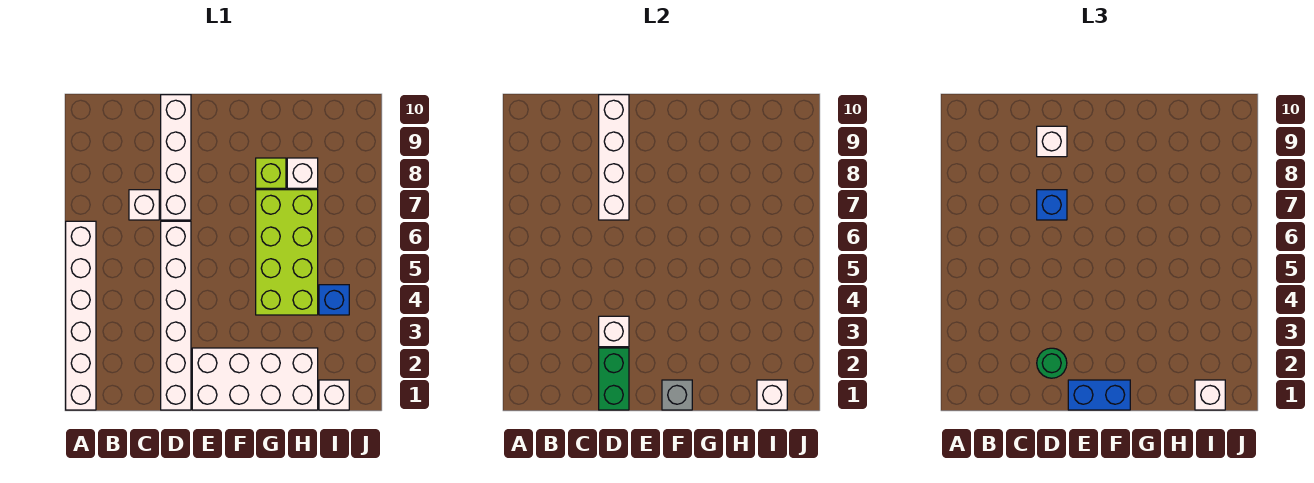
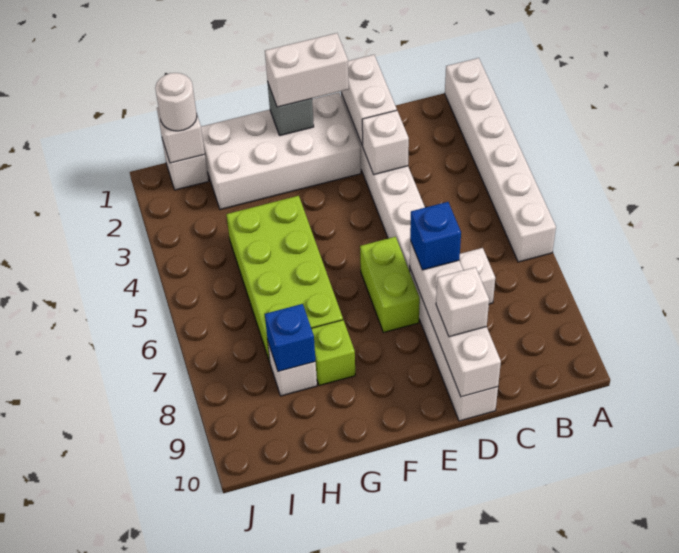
green 1x2 brick [599,348,629,410] -> white 1x2 brick [341,55,397,146]
green 1x1 round brick [1037,348,1067,378] -> none
blue 1x2 brick [1068,380,1130,410] -> white 1x2 brick [265,33,349,107]
none -> lime 1x2 brick [360,237,420,332]
white 1x1 brick [1195,380,1225,410] -> white 1x1 round brick [155,73,197,131]
blue 1x1 brick [319,285,349,315] -> blue 1x1 brick moved to [265,304,315,372]

